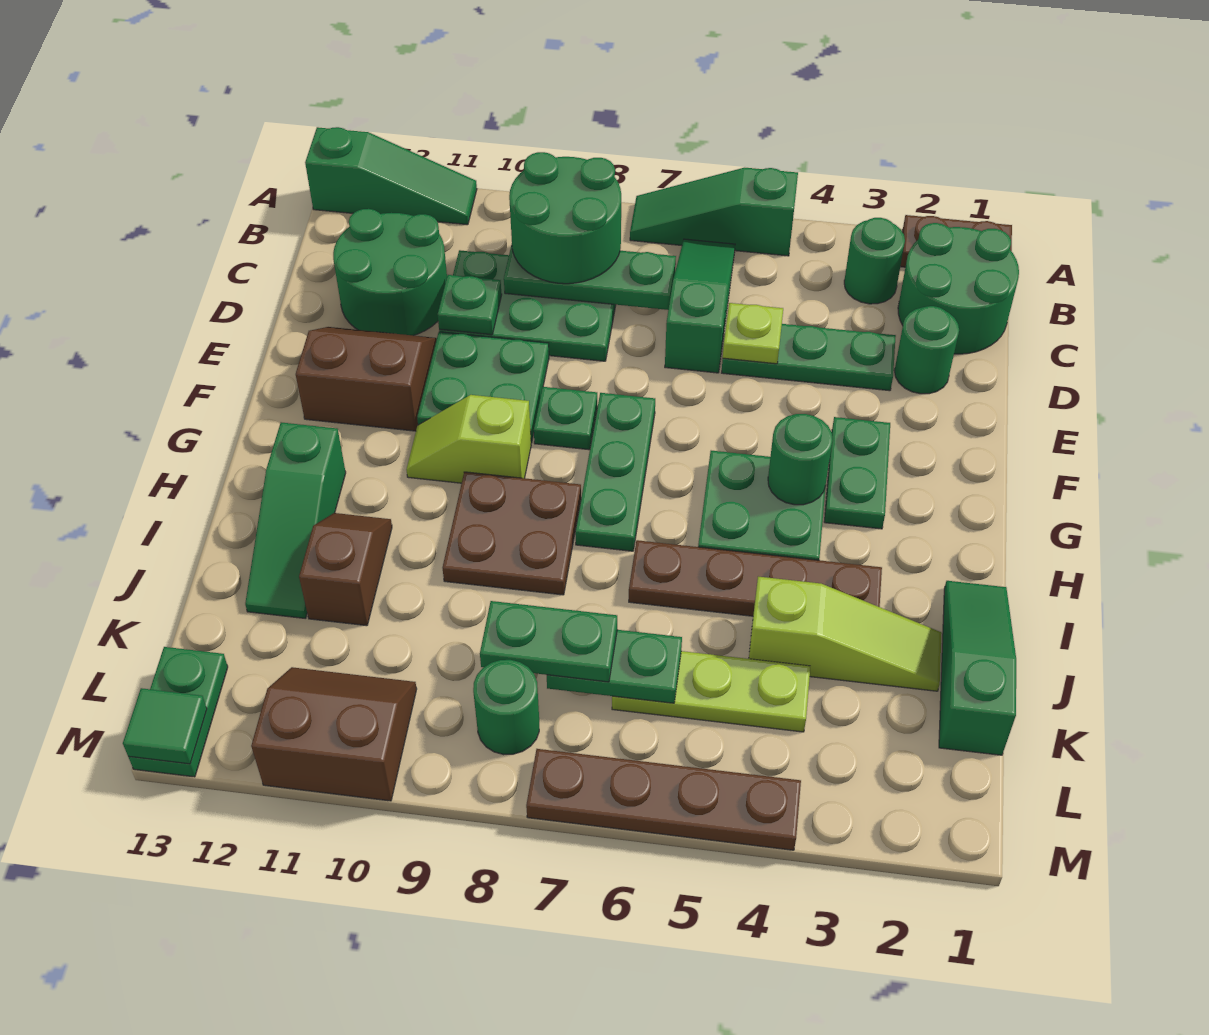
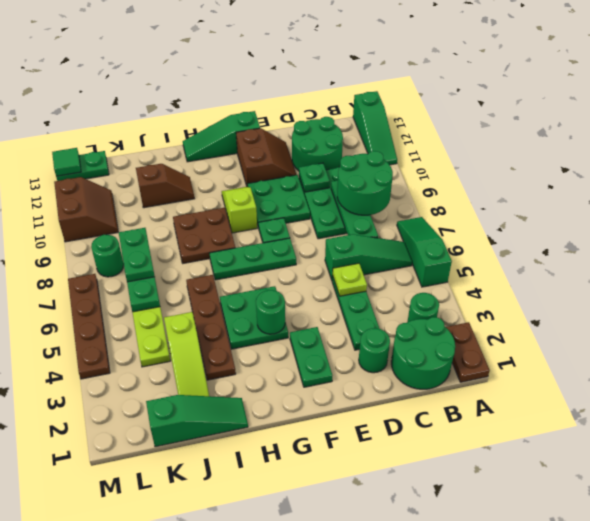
green 1x2 plate [824,417,890,529] -> green 1x2 plate turned to [290,327,332,387]
green 1x3 slope [245,422,346,619] -> green 1x3 slope moved to [183,111,260,162]

